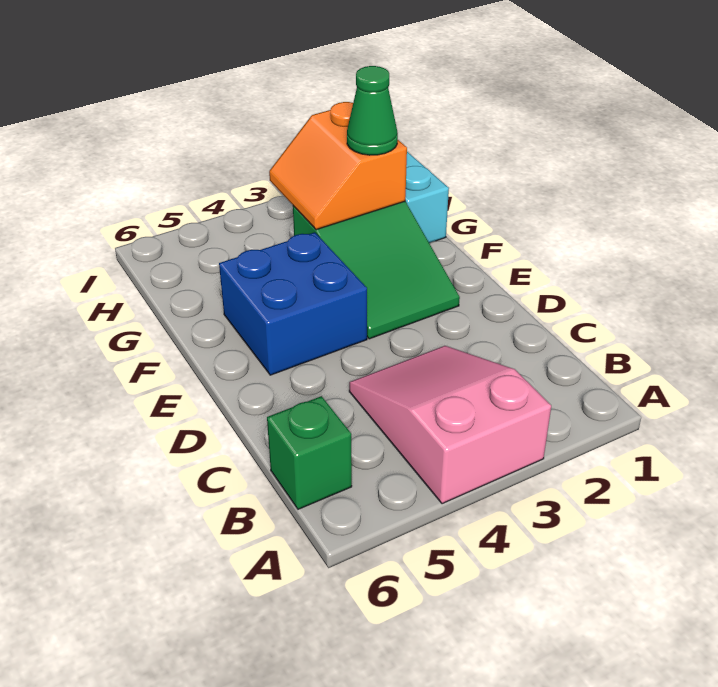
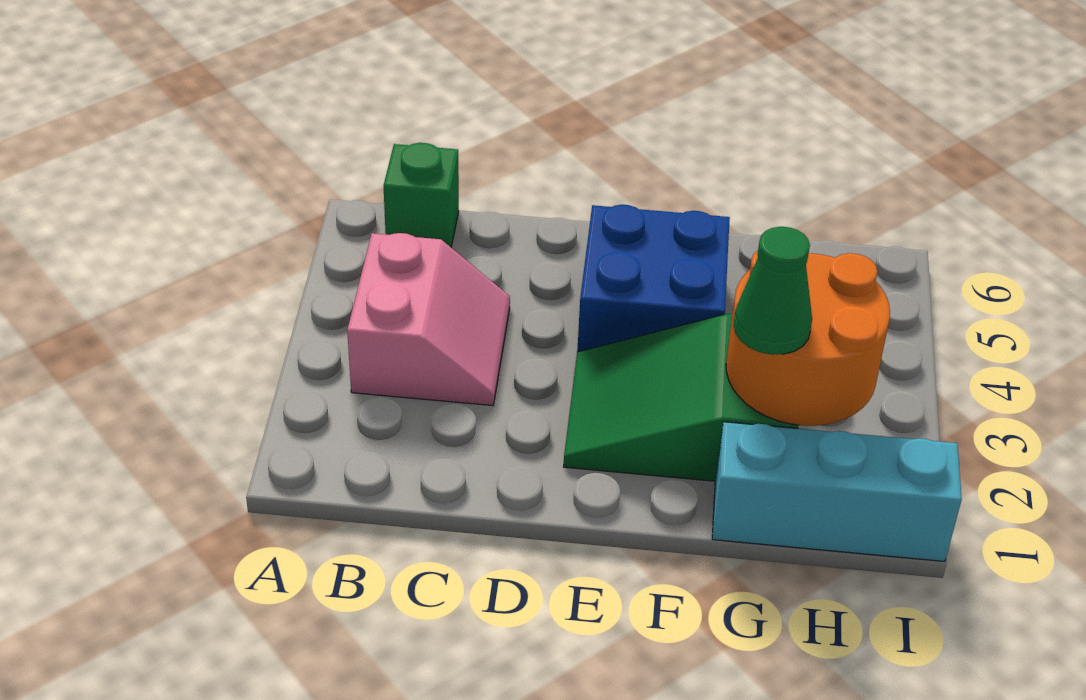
pink 2x3 slope [349,346,551,504] -> pink 2x2 slope [347,233,510,406]
orange 2x2 slope [269,102,407,230] -> orange 2x2 round brick [726,251,890,426]

